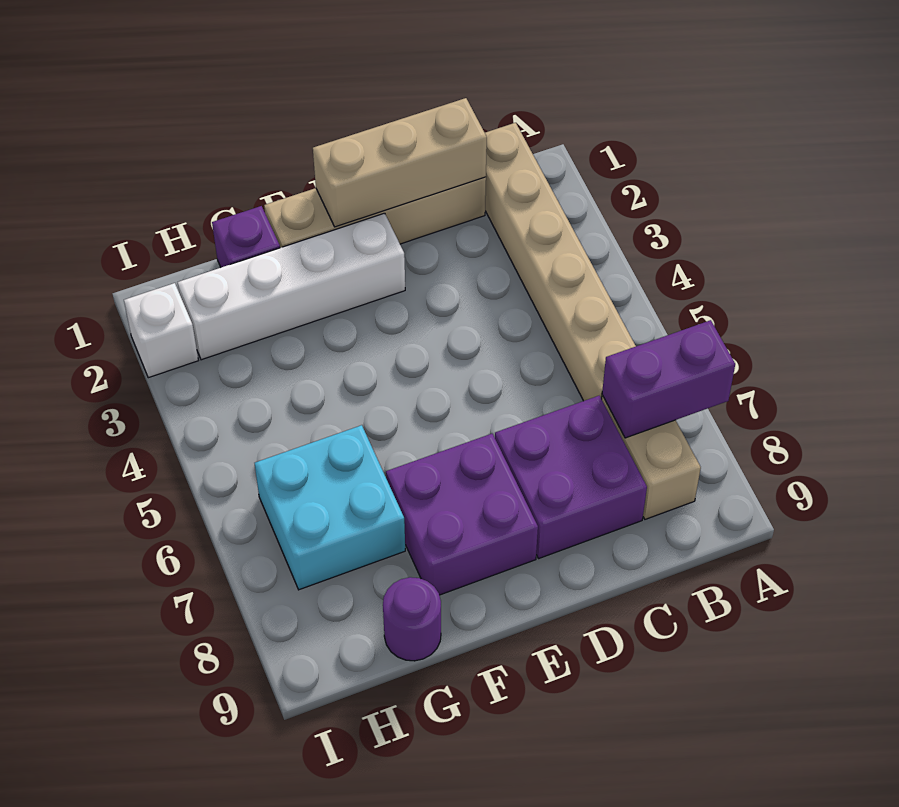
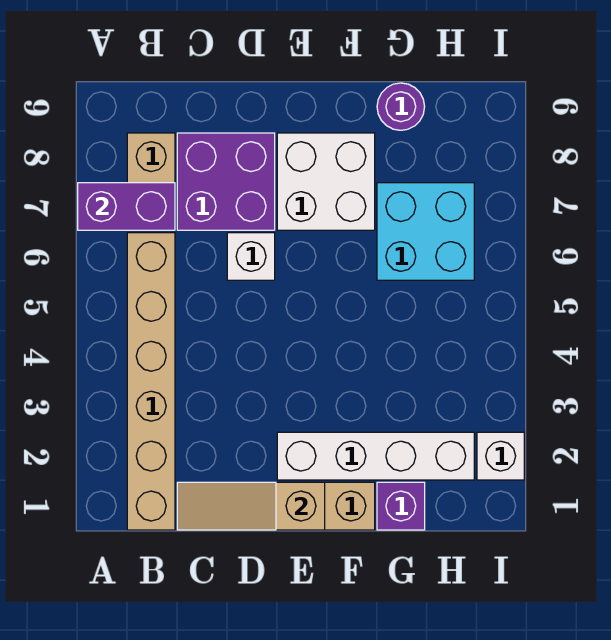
tan 1x3 brick [313,98,487,227] -> tan 1x3 slope [177,482,325,530]
none -> white 1x1 brick [227,233,275,280]
purple 2x2 brick [386,434,538,595] -> white 2x2 brick [277,133,375,230]

